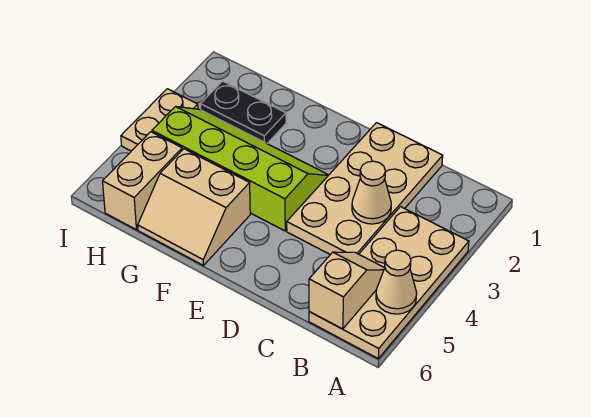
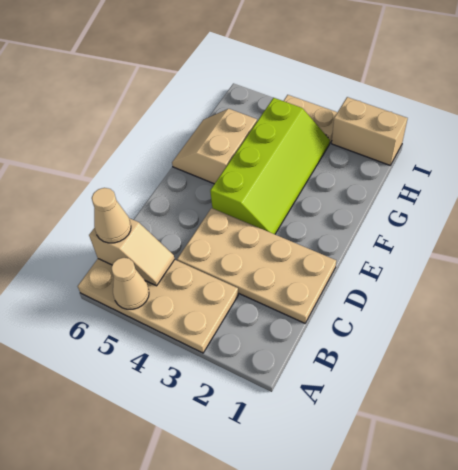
tan 1x1 cone [352,161,391,224] -> tan 1x1 cone moved to [92,188,131,243]
black 1x2 plate [201,81,286,143] -> none
tan 1x2 brick [103,132,182,230] -> tan 1x2 brick moved to [332,97,408,165]

